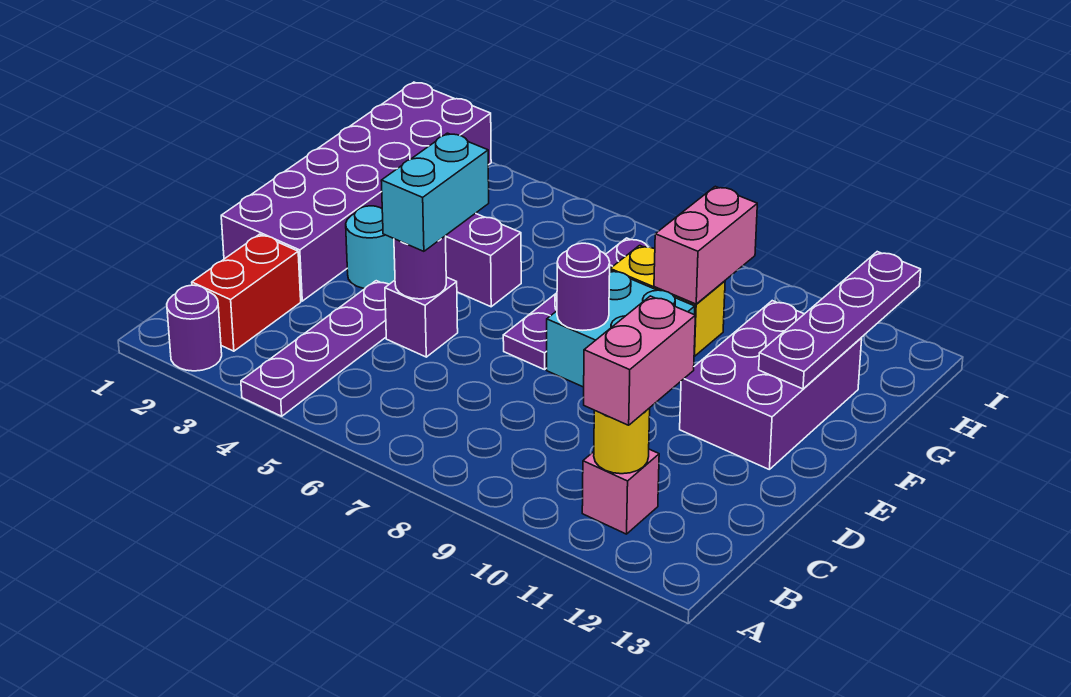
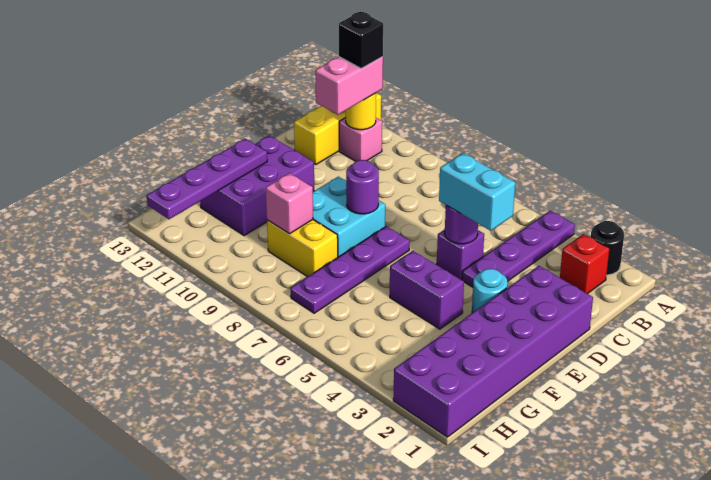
purple 1x1 round brick [167,285,222,371] -> black 1x1 round brick [591,221,624,275]
none -> yellow 1x3 brick [294,93,381,165]
red 1x2 brick [192,234,301,351] -> red 1x1 brick [560,234,609,294]
none -> black 1x1 brick [339,11,383,69]
cyan 1x2 brick [381,133,489,251] -> cyan 1x2 brick turned to [439,153,515,231]
pink 1x2 brick [654,186,757,304] -> pink 1x1 brick [266,173,313,234]

